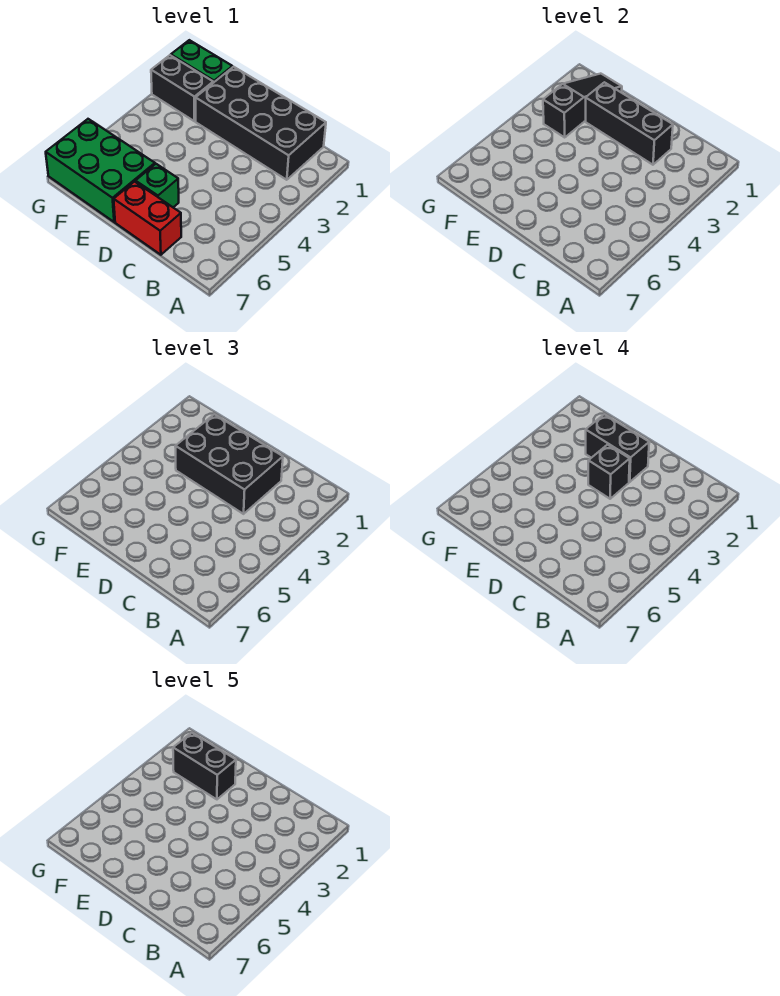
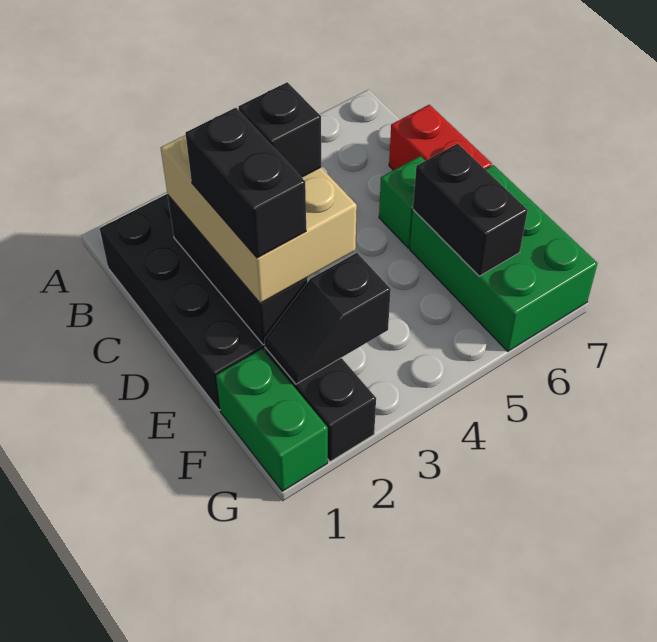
black 2x3 brick [175,414,283,514] -> tan 2x3 brick [161,108,357,303]
black 1x2 brick [173,733,236,799] -> black 1x2 brick moved to [413,144,528,276]
black 1x3 slope [543,74,622,137] -> black 1x2 slope [264,253,391,384]

